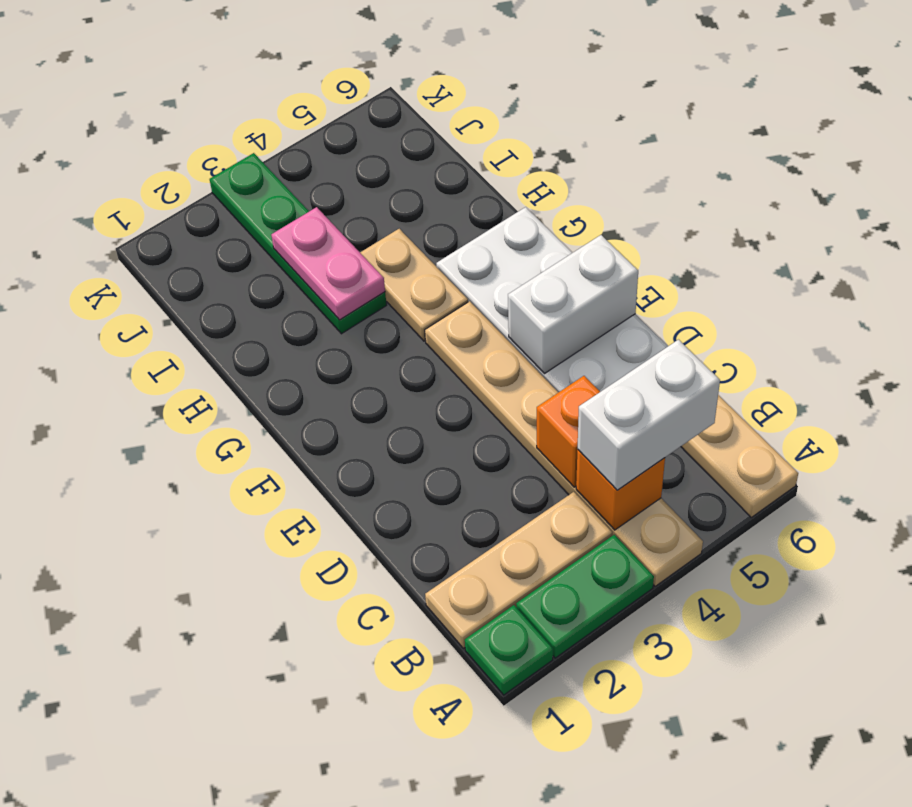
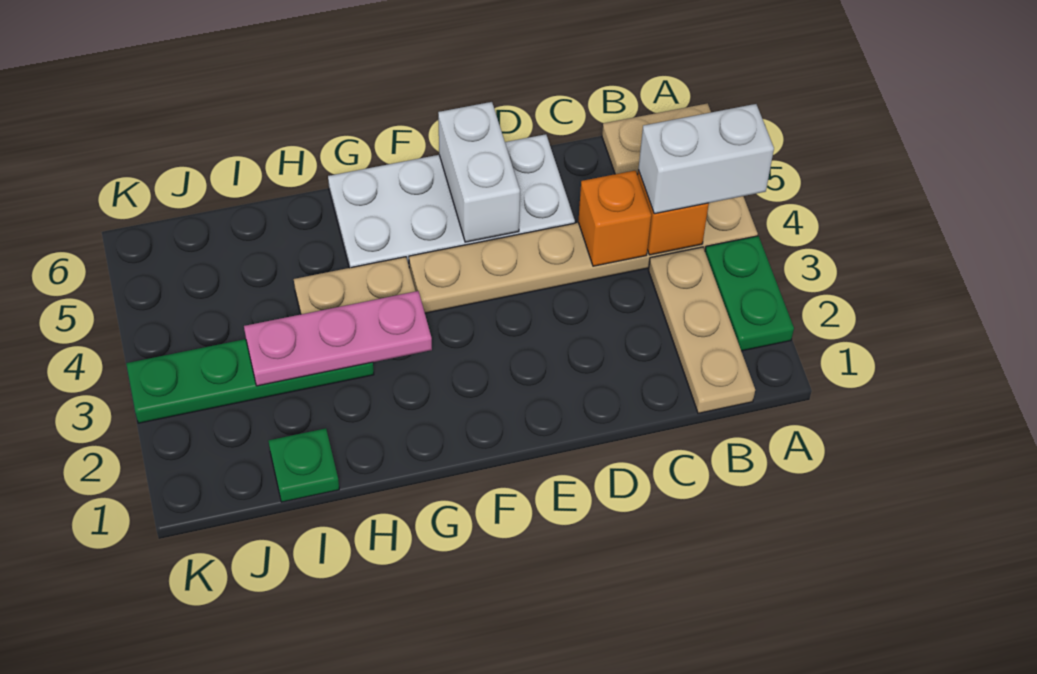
green 1x1 plate [465,605,553,695] -> green 1x1 plate moved to [269,428,339,502]
white 1x2 brick [578,340,720,490] -> white 1x2 brick turned to [638,104,774,214]
pink 1x2 plate [271,207,385,320] -> pink 1x3 plate [244,291,432,386]

